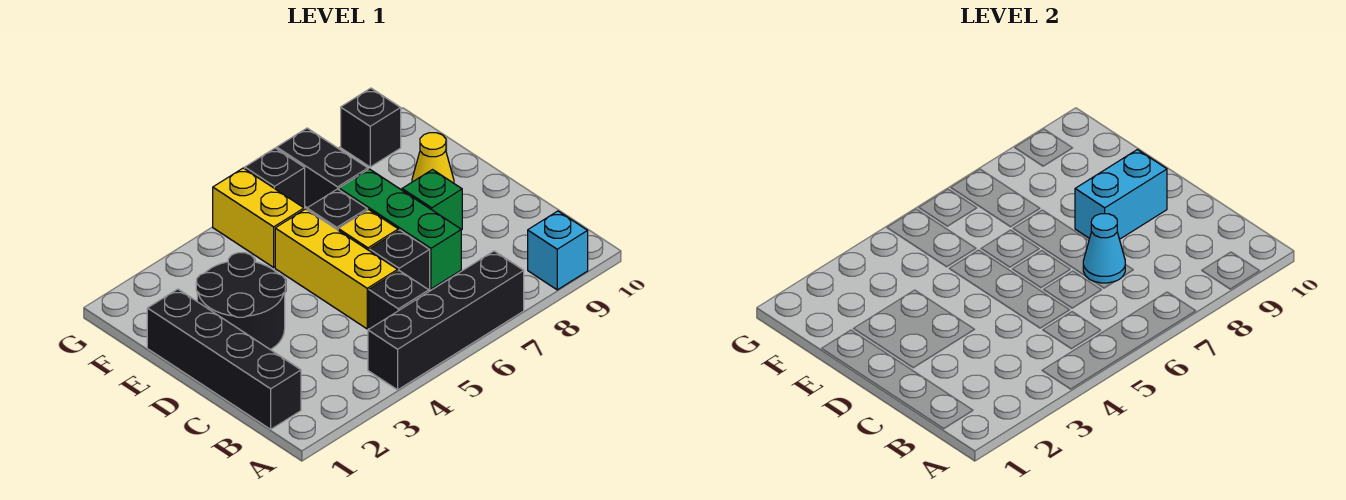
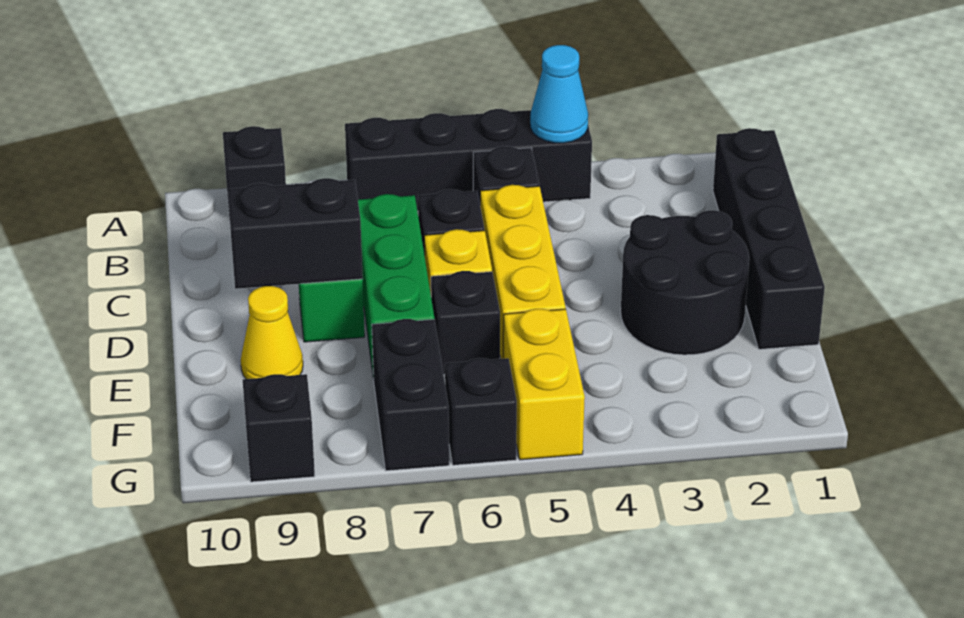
cyan 1x1 brick [528,211,588,290] -> black 1x1 brick [223,126,286,221]
cyan 1x1 cone [1083,214,1125,283] -> cyan 1x1 cone moved to [530,45,588,143]
cyan 1x2 brick [1075,150,1167,239] -> black 1x2 brick [227,178,363,289]

